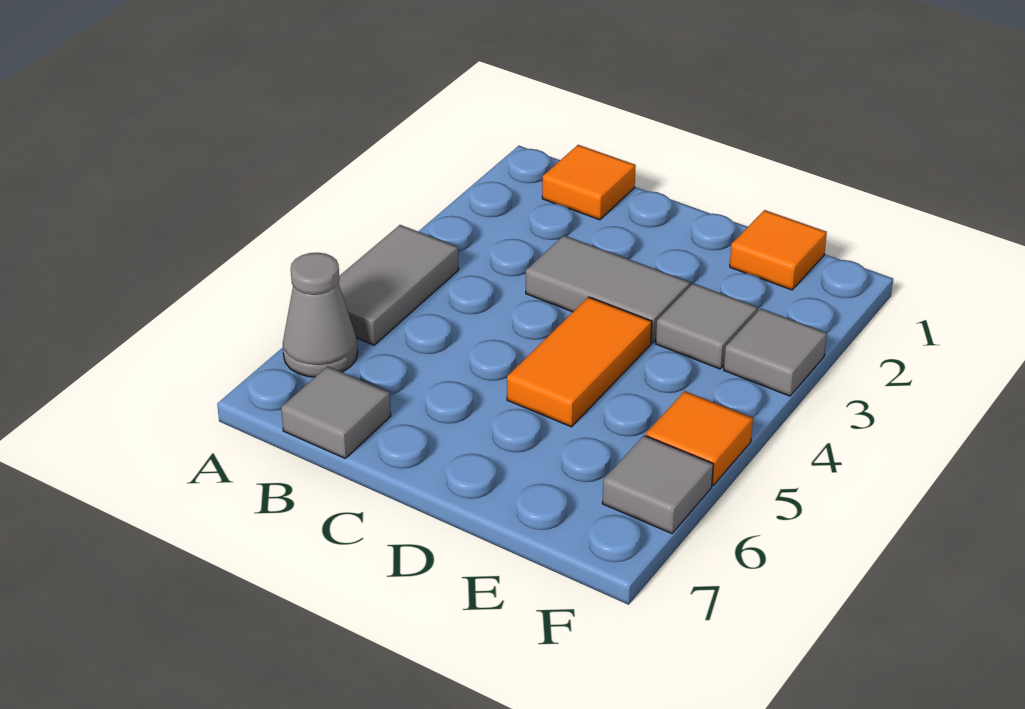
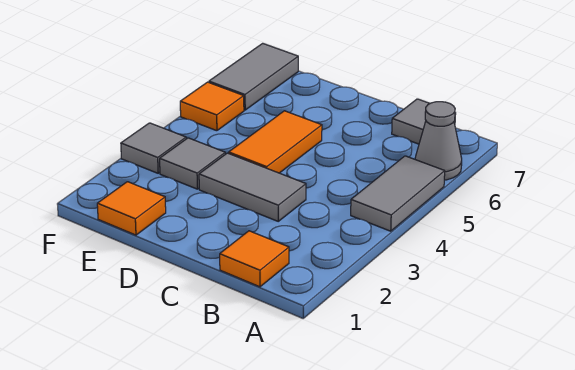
grey 1x1 tile [602,435,713,533] -> grey 1x2 tile [209,43,298,110]

